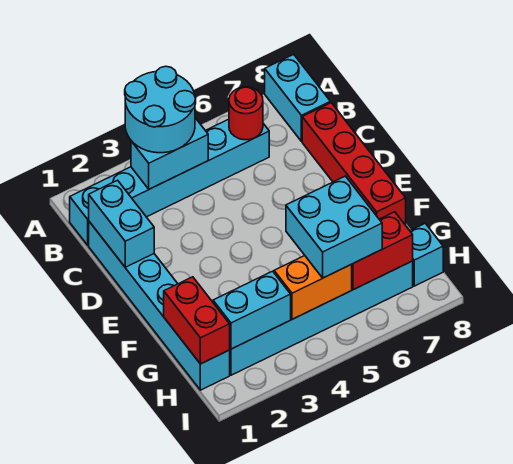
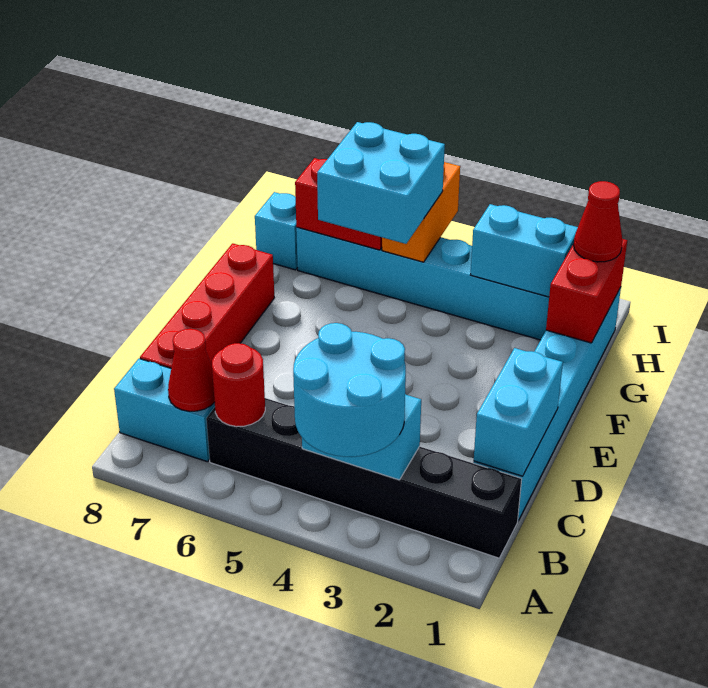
cyan 1x2 brick [265,54,330,141] -> cyan 1x2 brick turned to [114,359,215,462]
cyan 1x6 brick [70,119,269,245] -> black 1x6 brick [206,398,522,558]
none -> red 1x1 cone [168,329,215,411]
none -> red 1x1 cone [574,181,623,262]
orange 1x2 brick [274,256,352,319] -> orange 1x2 brick turned to [382,162,460,262]

